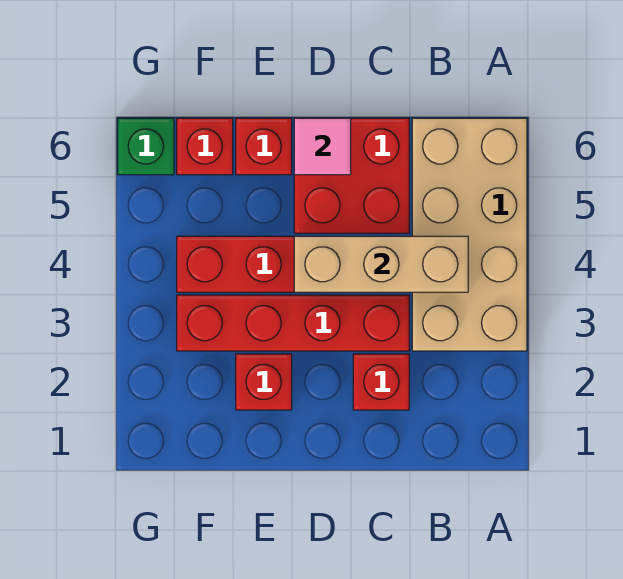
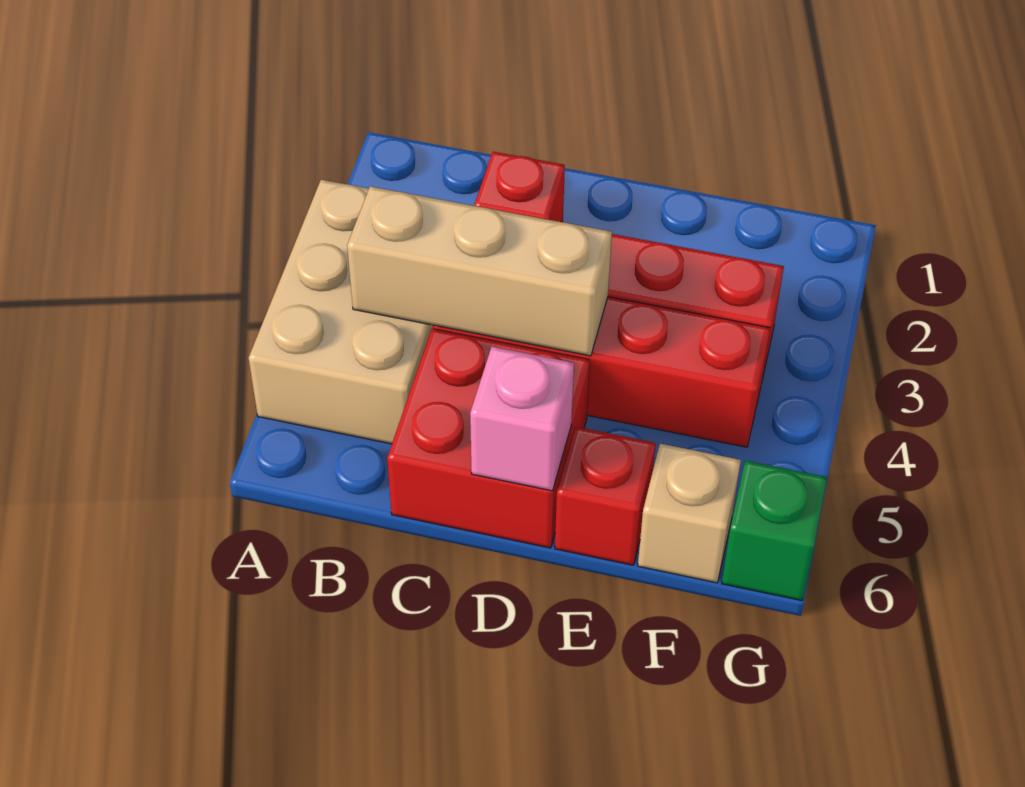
tan 2x4 brick [412,118,527,351] -> tan 2x3 brick [249,180,433,444]
pink 1x1 tile [294,118,351,175] -> pink 1x1 brick [470,347,574,491]
red 1x1 brick [236,354,292,410] -> none
red 1x1 brick [177,118,233,175] -> tan 1x1 brick [638,444,741,583]

